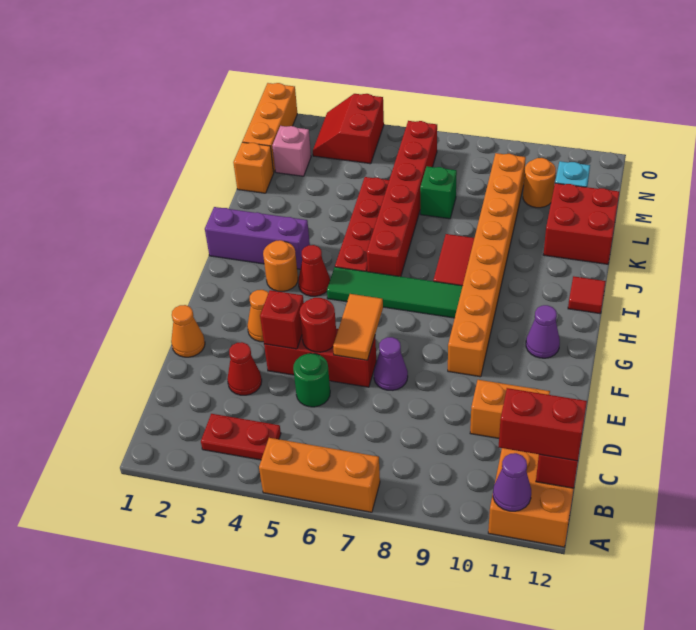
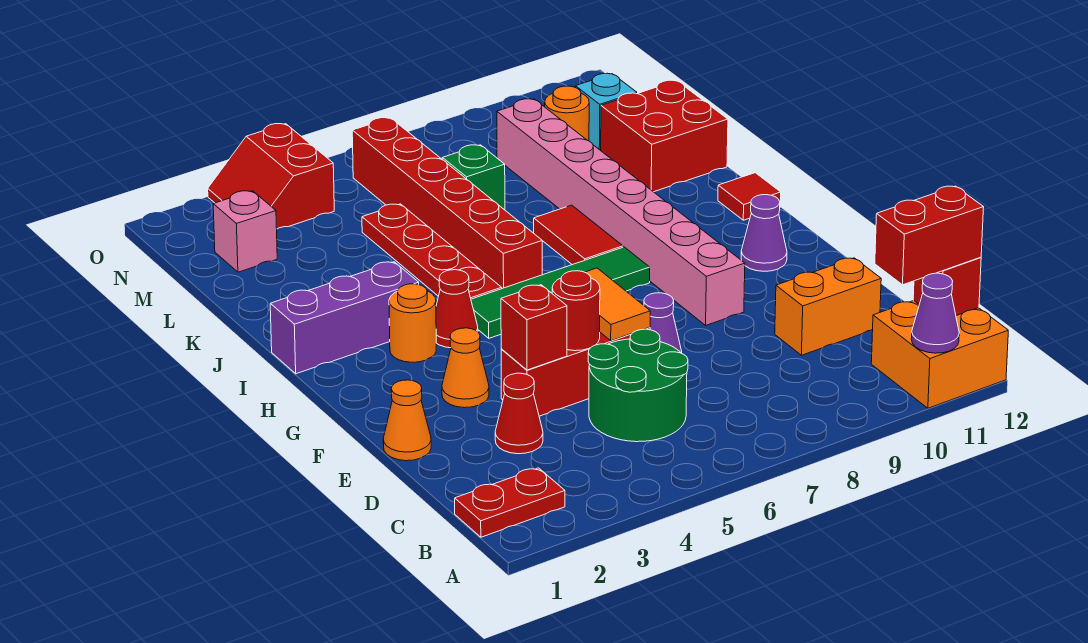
orange 1x3 brick [259,438,380,512] -> none
red 1x2 plate [201,414,281,460] -> red 1x2 plate moved to [455,468,565,537]
green 1x1 round brick [293,353,330,407] -> green 2x2 round brick [588,329,688,442]
orange 1x8 brick [448,153,526,377] -> pink 1x8 brick [497,99,745,325]
orange 1x1 brick [233,142,274,193] -> none
orange 1x3 brick [242,83,297,172] -> none

